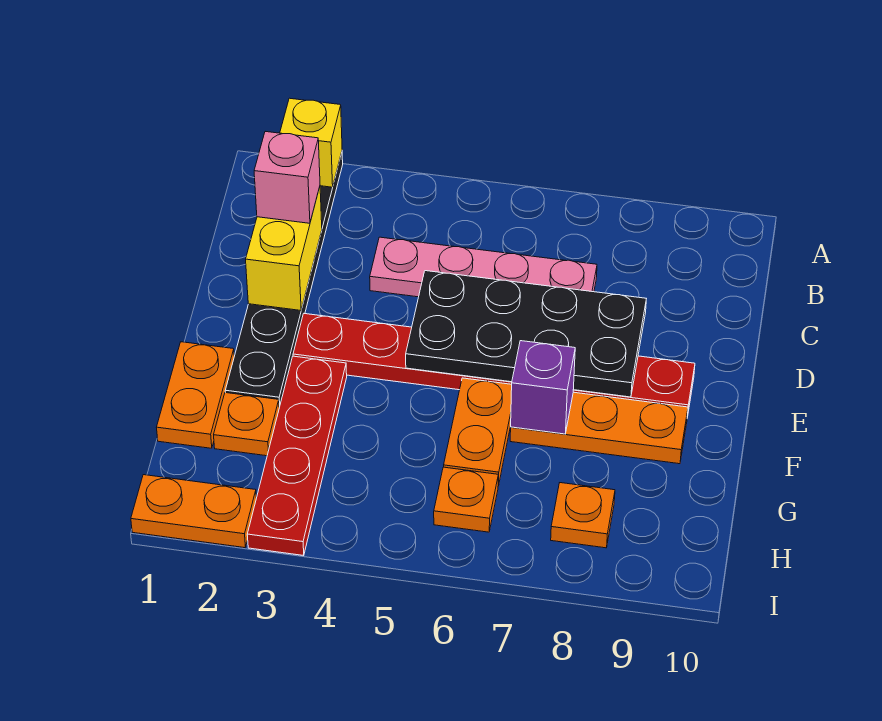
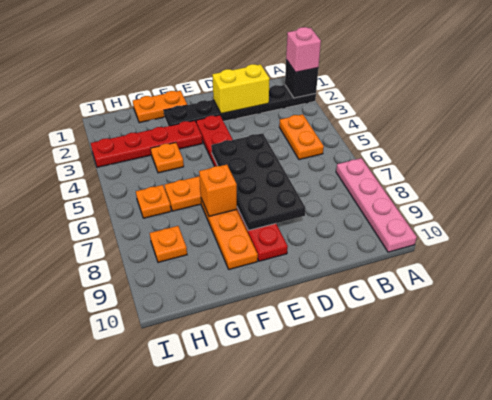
yellow 1x1 brick [280,98,342,187] -> black 1x1 brick [285,60,318,98]
pink 1x1 brick [254,131,320,223] -> pink 1x1 brick moved to [286,27,321,72]
pink 1x4 plate [370,237,597,297] -> pink 1x4 plate moved to [336,158,417,252]
purple 1x1 brick [511,341,575,434] -> orange 1x1 brick [199,165,237,216]
orange 1x1 plate [214,393,279,456] -> orange 1x1 plate moved to [151,143,184,173]
orange 1x2 plate [131,475,256,548] -> orange 1x2 plate moved to [279,114,324,160]

